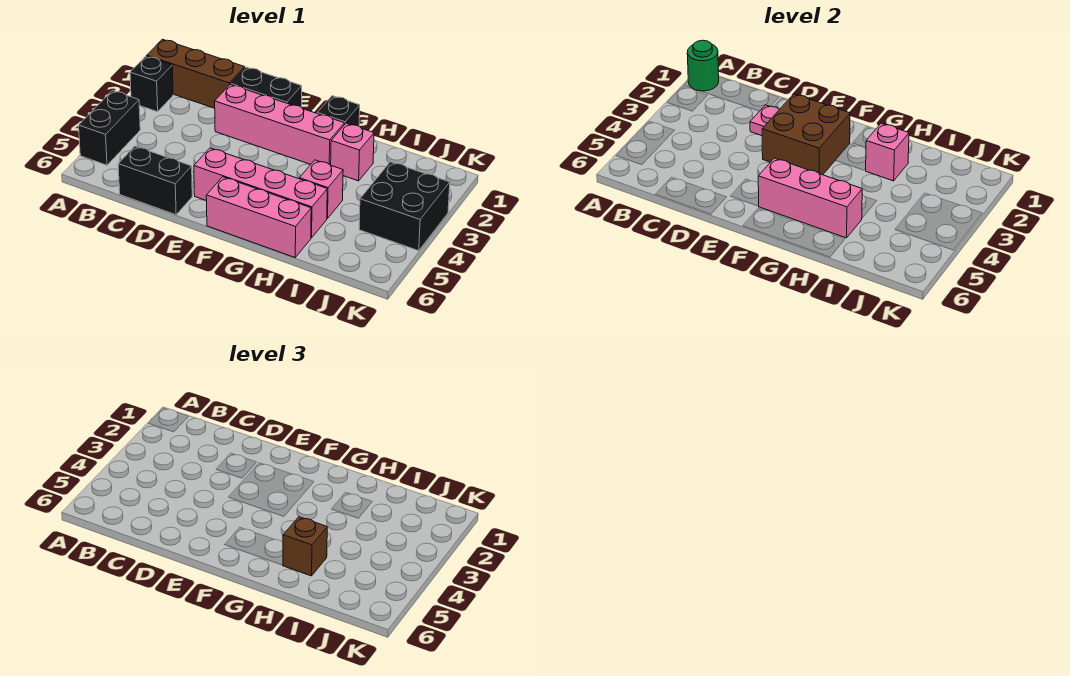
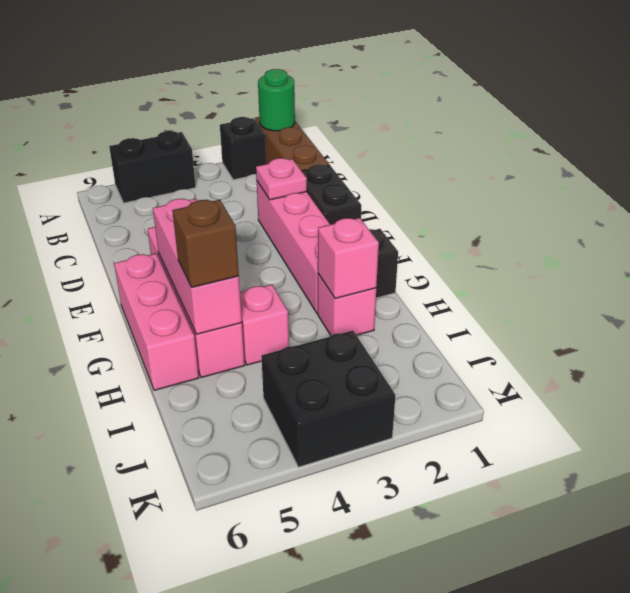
black 1x2 brick [118,146,192,215] -> none
brown 2x2 brick [762,94,850,175] -> none

